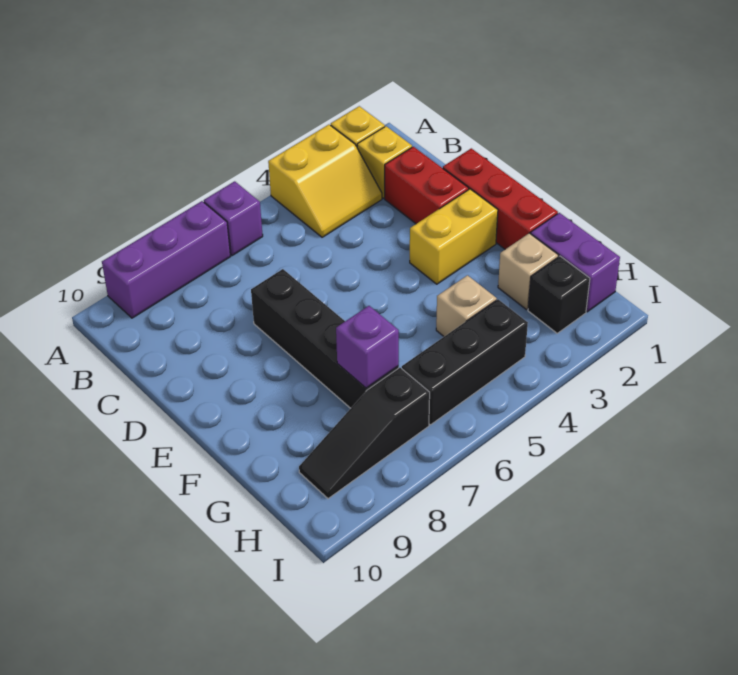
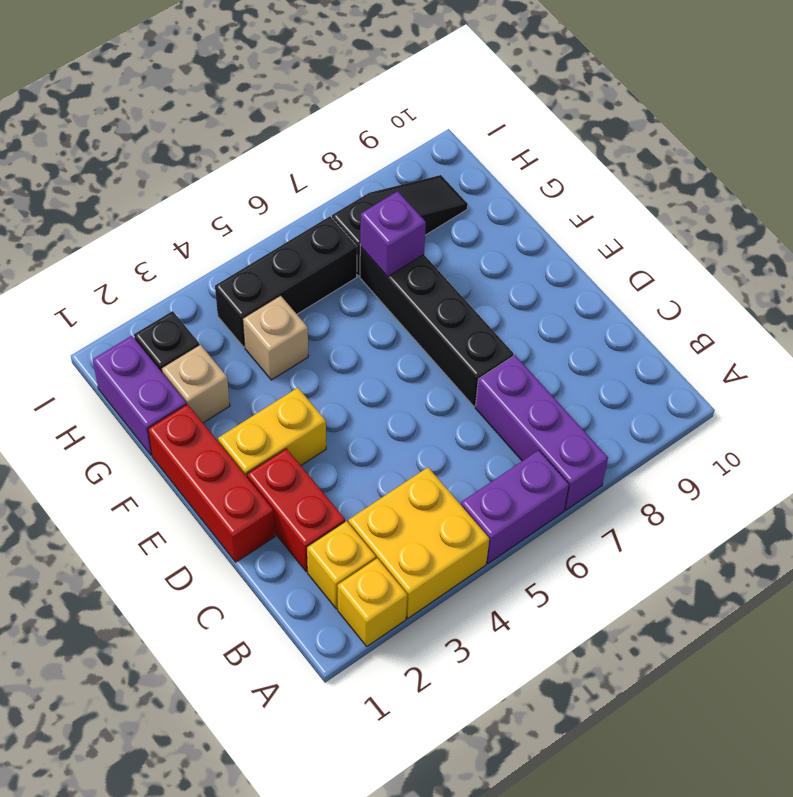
yellow 2x2 slope [268,125,382,237] -> yellow 2x2 brick [348,467,489,618]
purple 1x1 brick [204,181,263,256] -> purple 1x2 brick [461,450,569,563]
purple 1x3 brick [102,201,231,318] -> purple 1x3 brick turned to [475,355,608,510]

